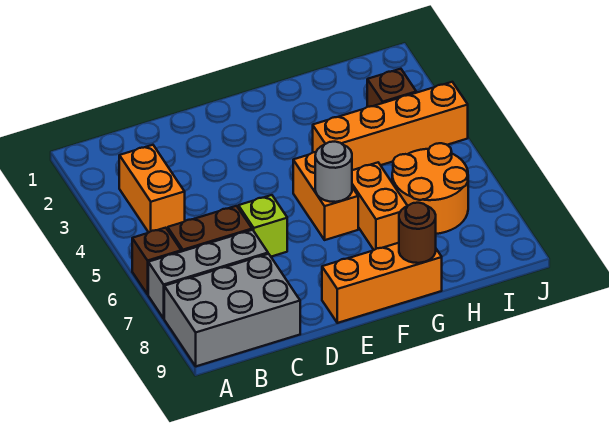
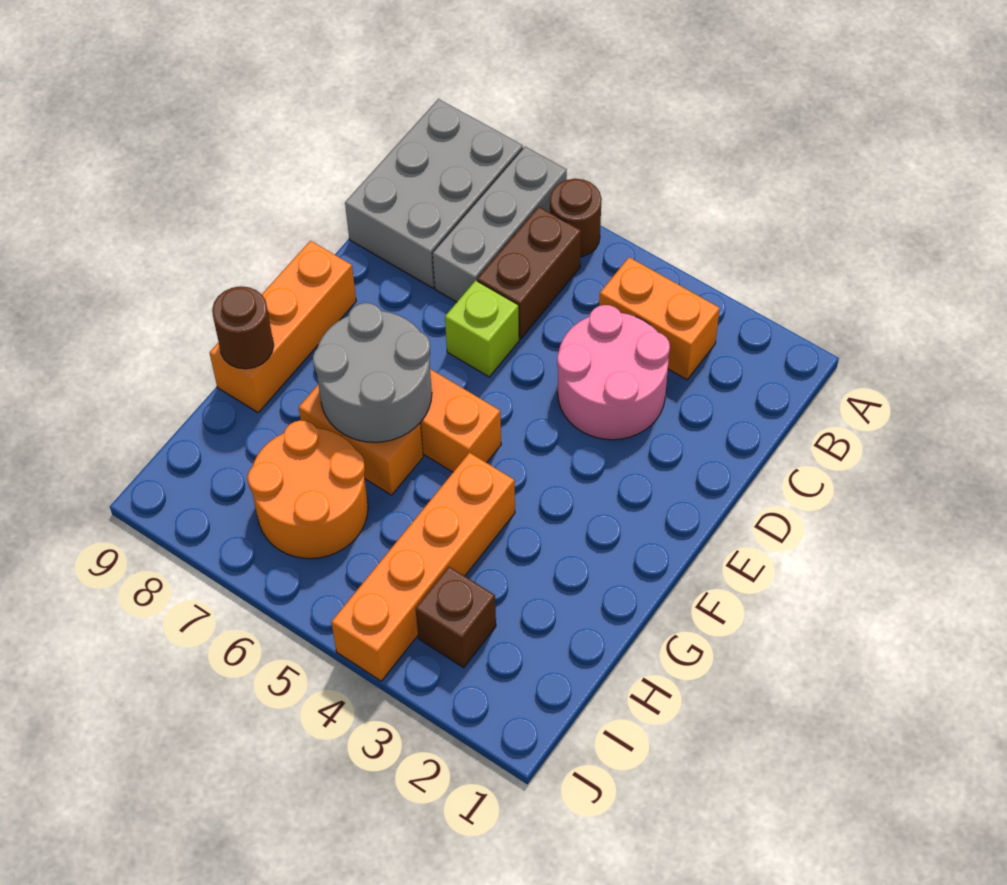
brown 1x1 brick [132,228,181,294] -> brown 1x1 round brick [550,179,602,257]
none -> pink 2x2 round brick [557,305,670,440]
grey 1x1 round brick [315,142,352,202] -> grey 2x2 round brick [313,303,432,442]

